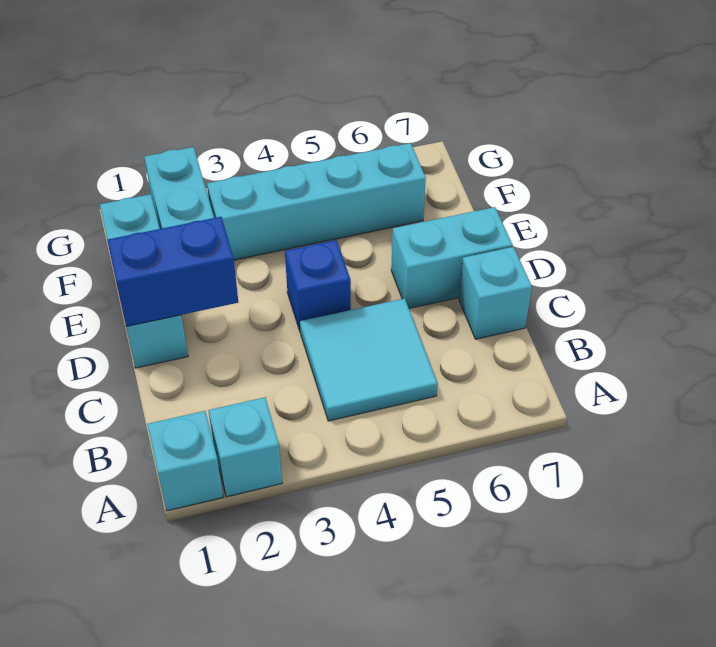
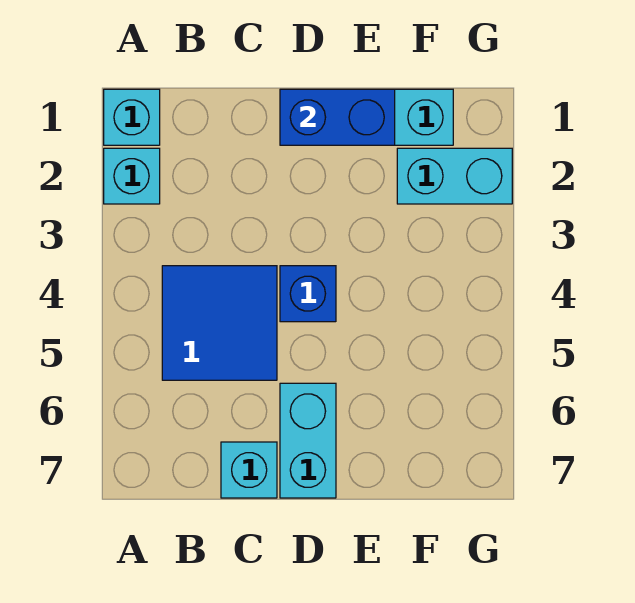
cyan 2x2 tile [300,298,438,421] -> blue 2x2 tile [162,266,277,380]
blue 1x2 brick [107,217,238,326] -> blue 1x2 brick turned to [280,89,395,145]
cyan 1x4 brick [207,143,426,260] -> none

